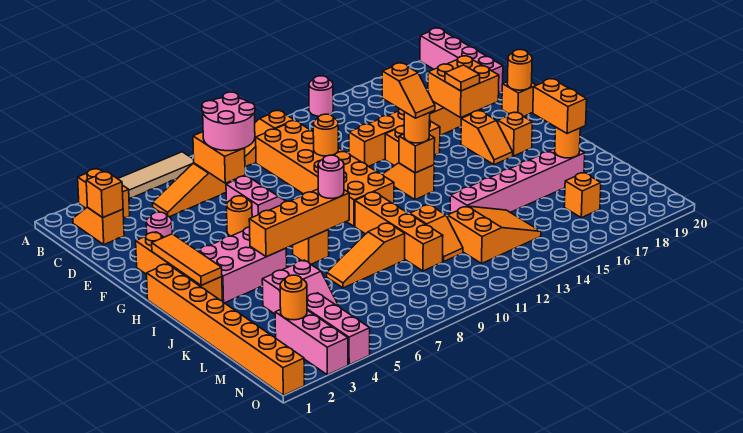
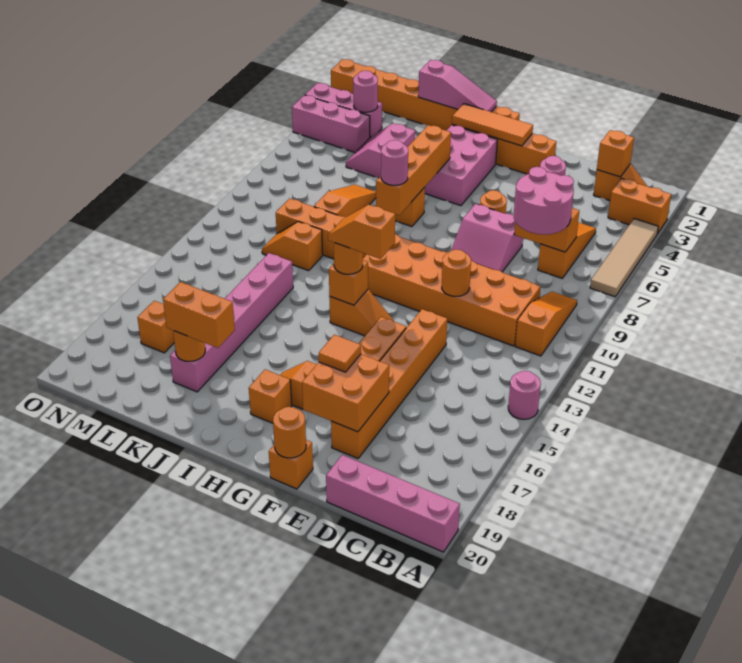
none -> pink 1x3 slope [418,60,497,112]
orange 2x3 slope [448,206,541,263] -> none
orange 1x1 round brick [280,275,307,320] -> pink 1x1 round brick [353,71,378,112]

